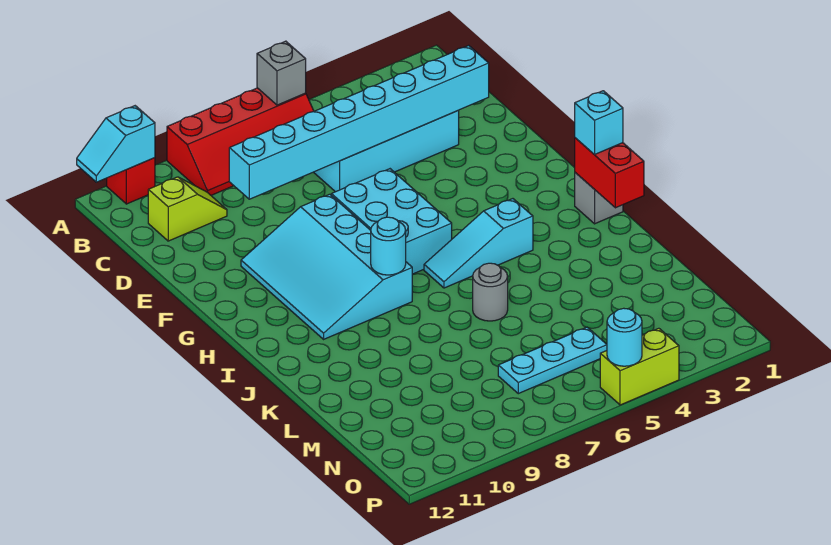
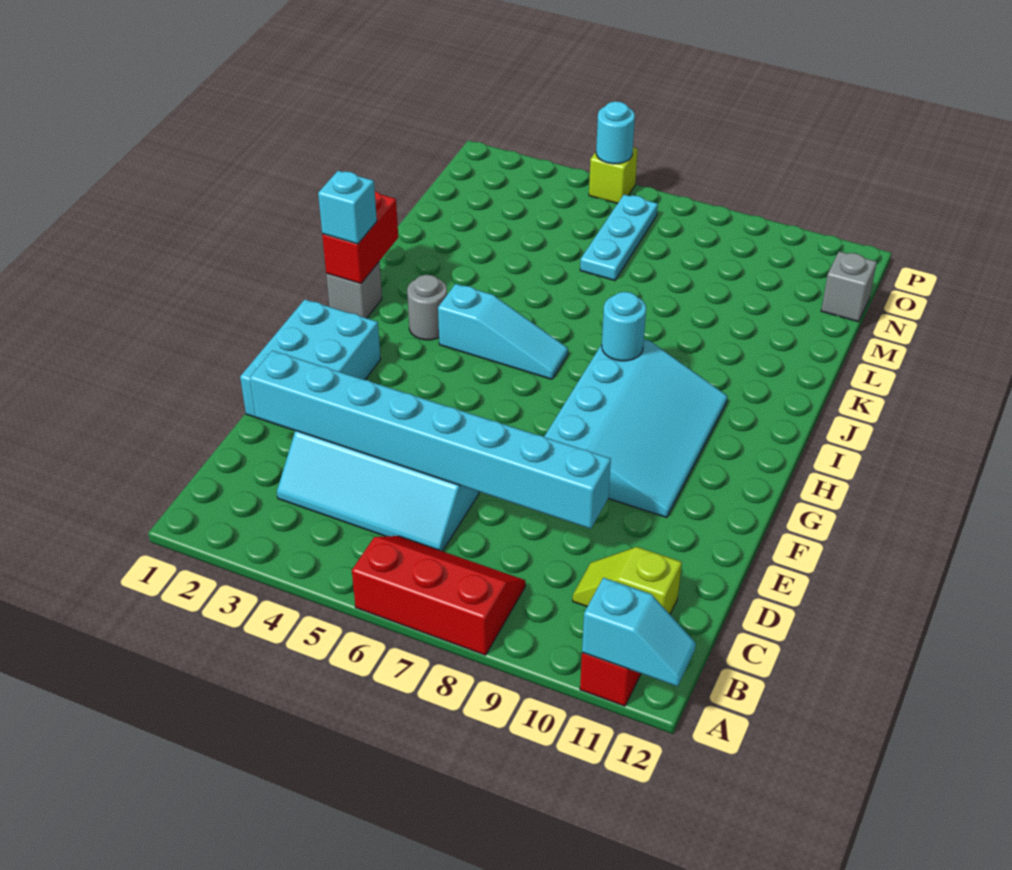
red 2x4 slope [167,88,314,195] -> red 2x3 slope [352,536,525,655]
grey 1x1 brick [257,41,306,105] -> grey 1x1 brick moved to [821,251,877,322]
cyan 2x3 brick [331,169,452,274] -> cyan 2x3 brick moved to [240,300,381,431]
grey 1x1 round brick [473,263,508,321] -> grey 1x1 round brick moved to [407,275,447,340]
cyan 1x3 plate [498,327,607,394] -> cyan 1x3 plate turned to [580,194,658,281]
lime 1x2 brick [600,328,679,405] -> lime 1x1 brick [589,147,638,204]

